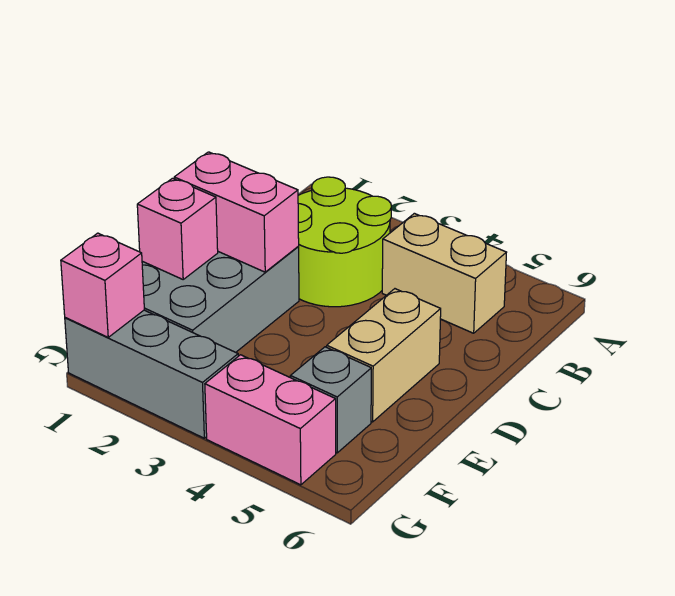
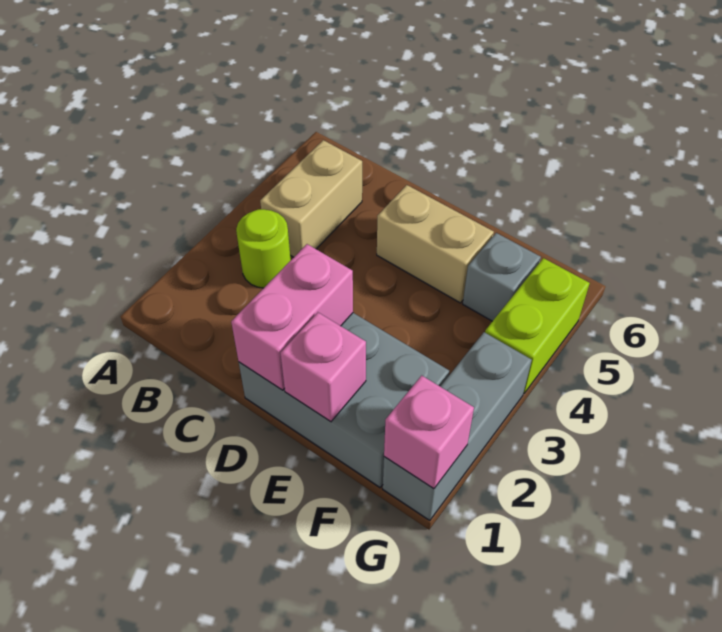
lime 2x2 round brick [298,177,391,307] -> lime 1x1 round brick [236,209,291,288]
pink 1x2 brick [205,355,336,485] -> lime 1x2 brick [485,258,590,393]

